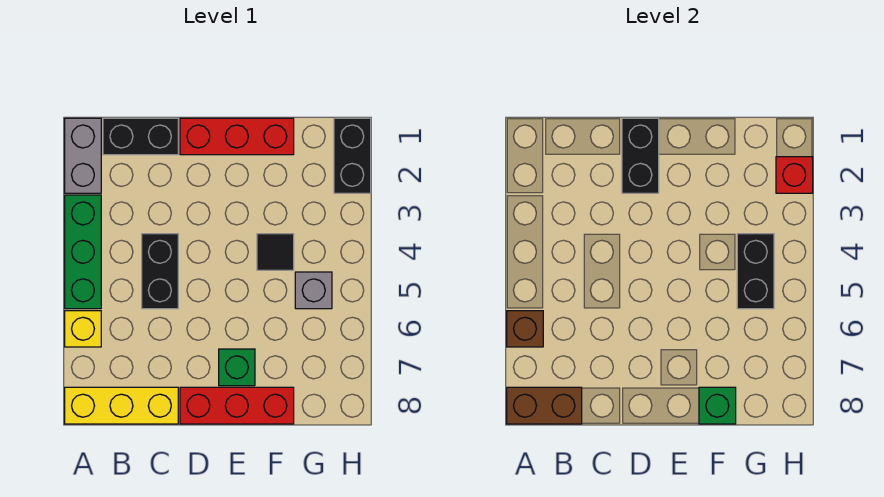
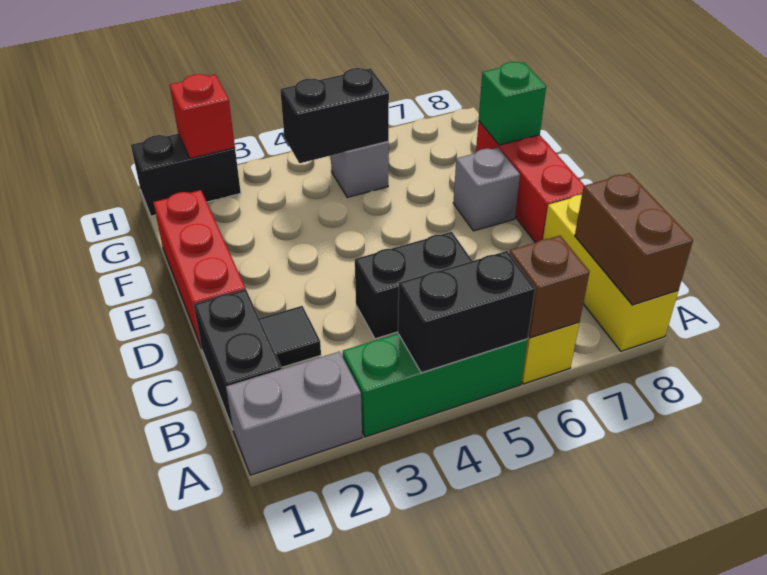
black 1x2 brick [622,118,659,193] -> black 1x2 brick moved to [398,251,535,373]
green 1x1 brick [219,349,255,386] -> grey 1x1 brick [453,148,520,231]
black 1x1 tile [257,234,294,270] -> black 1x1 tile moved to [259,306,321,368]

